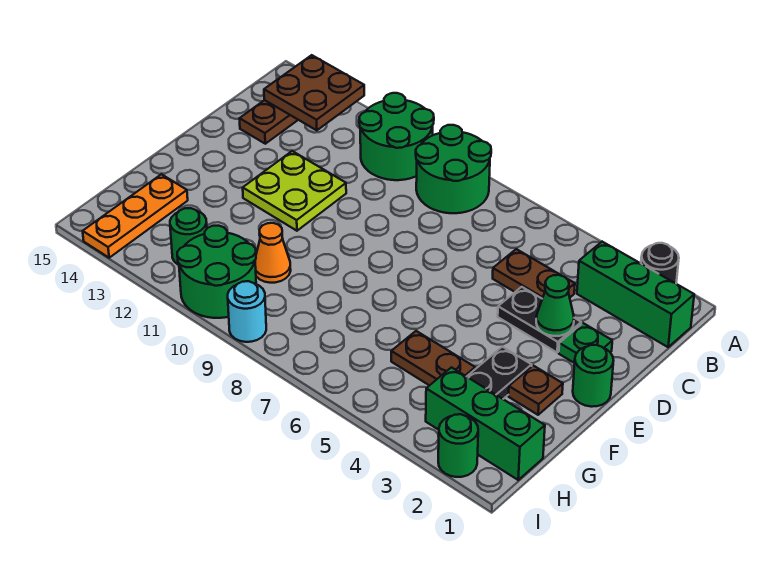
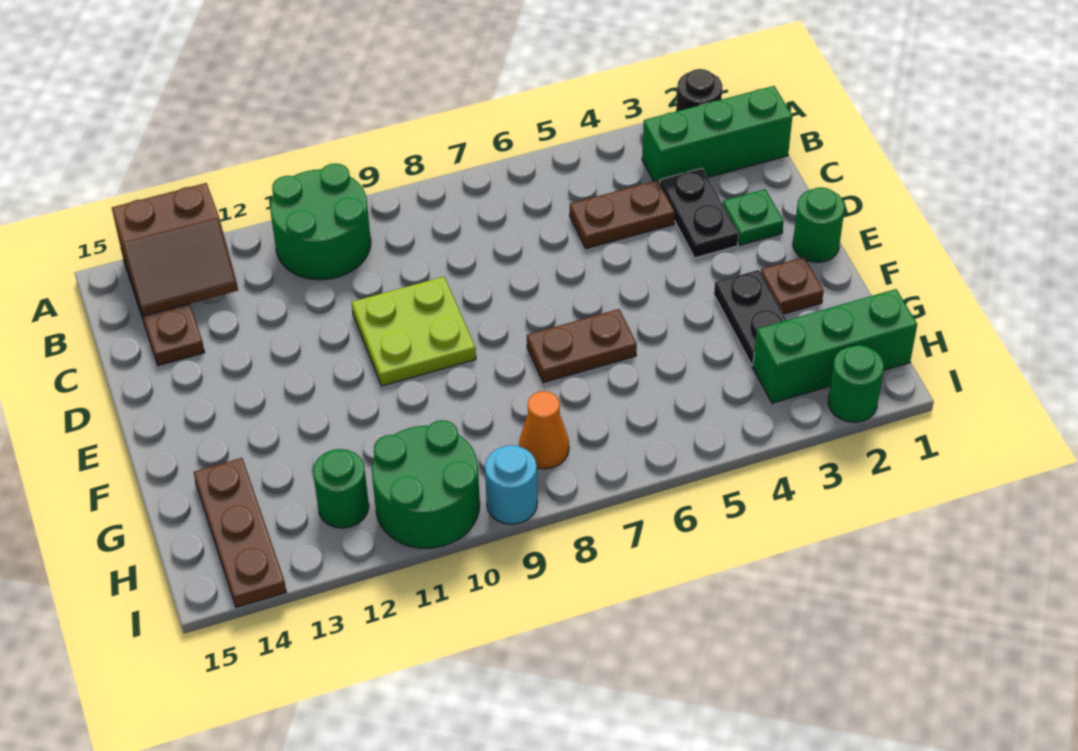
green 2x2 round brick [416,125,491,213] -> none
brown 2x2 plate [264,55,364,130] -> brown 2x2 slope [112,183,238,316]
black 1x2 plate [498,287,581,352] -> black 1x2 plate turned to [660,168,739,258]
green 1x1 cone [536,275,574,336] -> none
lime 2x2 plate [243,151,346,231] -> lime 2x2 plate moved to [352,277,476,386]
brown 1x2 plate [391,331,475,386] -> brown 1x2 plate moved to [527,309,637,383]
orange 1x1 cone [255,223,291,283] -> orange 1x1 cone moved to [519,391,569,469]
orange 1x3 plate [83,174,188,258] -> brown 1x3 plate [193,458,286,608]

